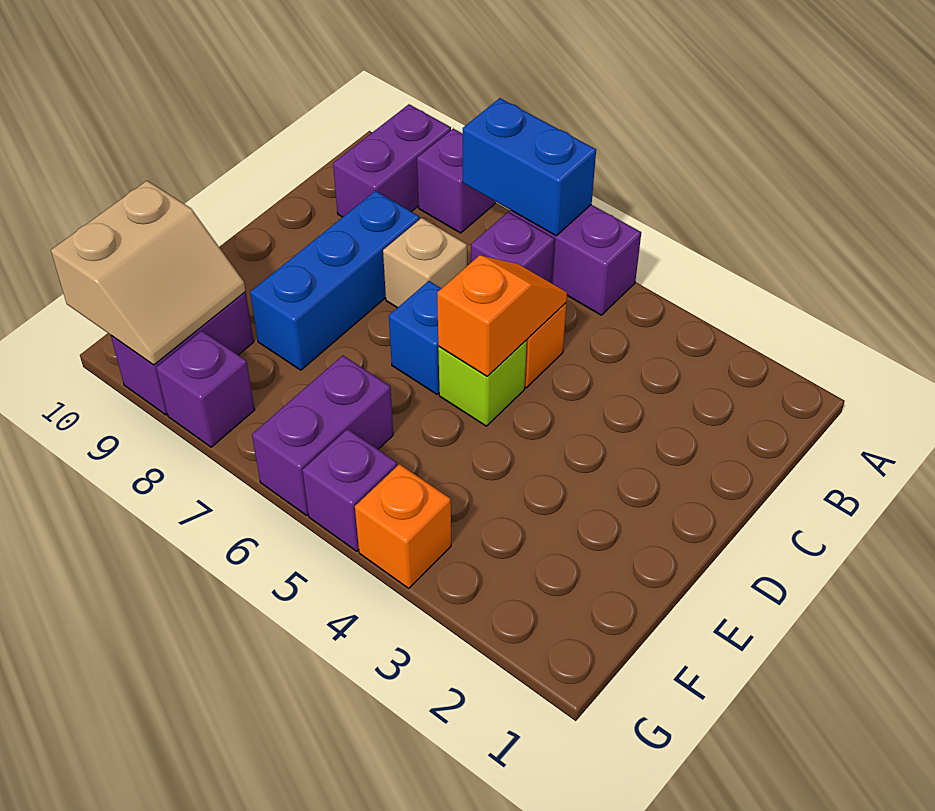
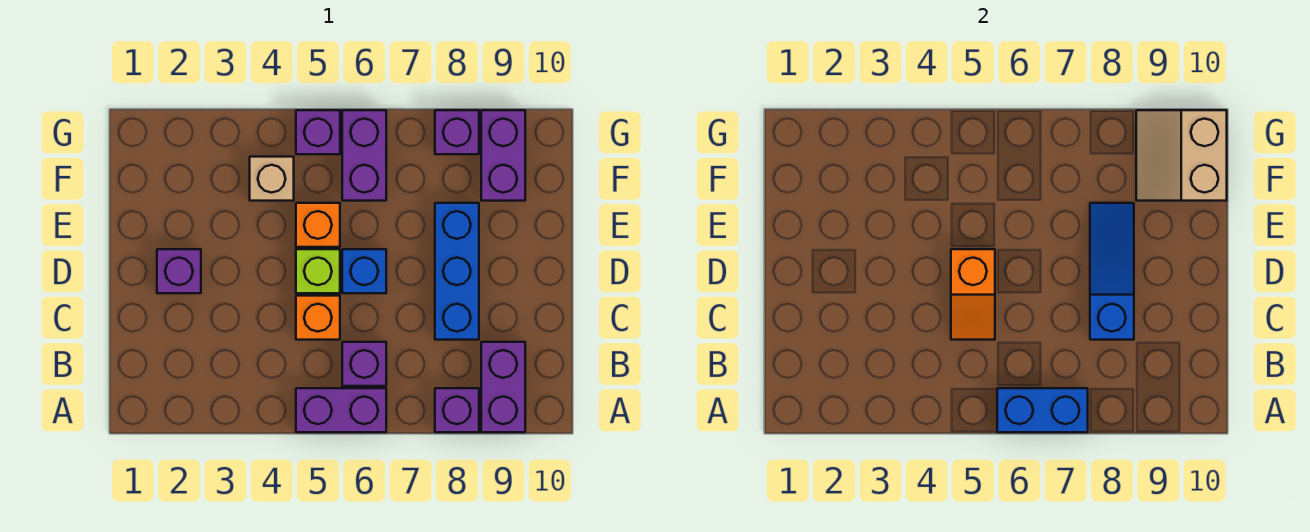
tan 1x1 brick [383,218,467,308] -> tan 1x1 brick moved to [250,157,294,201]
none -> blue 1x3 slope [1090,203,1134,340]
none -> purple 1x1 brick [157,249,201,293]
orange 1x1 brick [355,464,451,588] -> orange 1x1 brick moved to [296,203,340,247]

